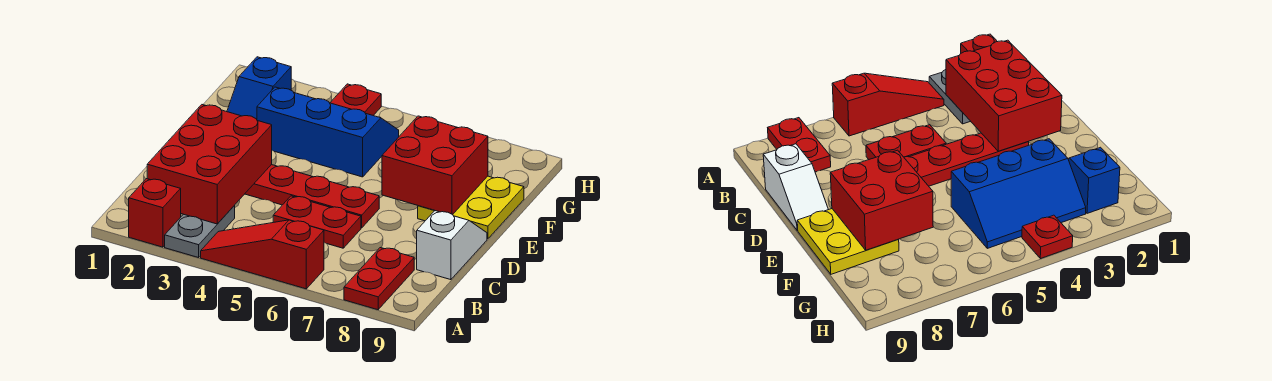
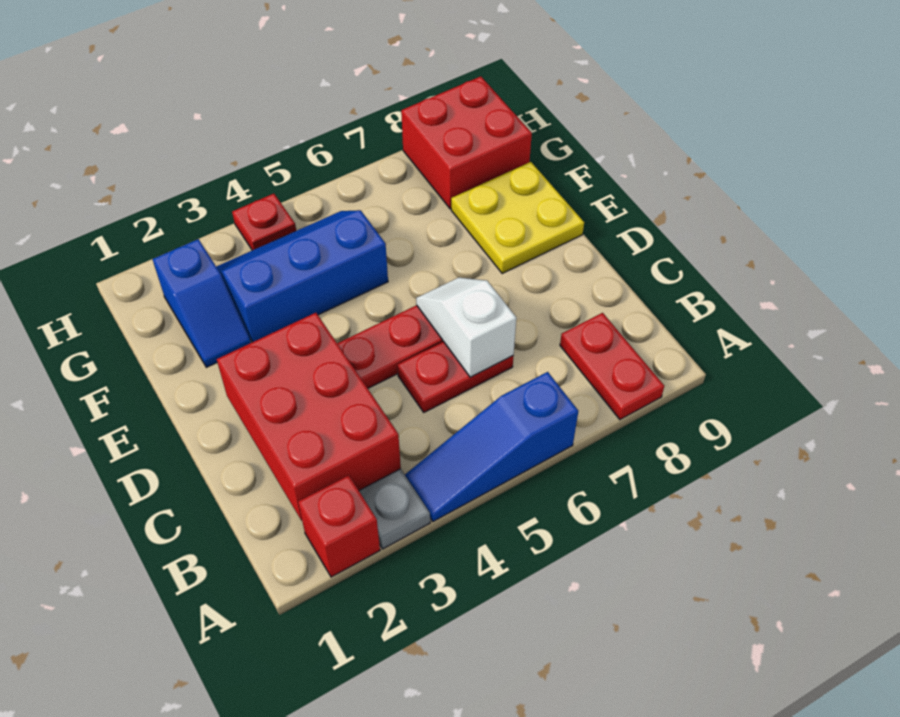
red 1x3 slope [201,220,324,289] -> blue 1x3 slope [405,372,578,521]
white 1x2 slope [417,210,487,280] -> white 1x2 slope moved to [416,278,516,377]
red 2x2 brick [382,116,488,215] -> red 2x2 brick moved to [401,77,532,209]

